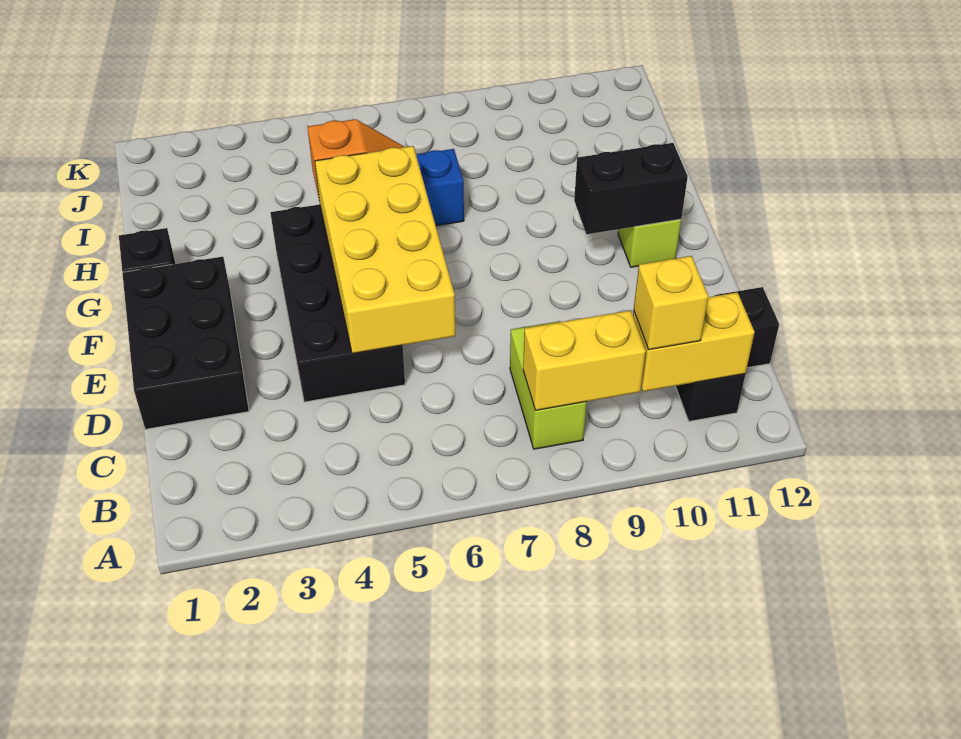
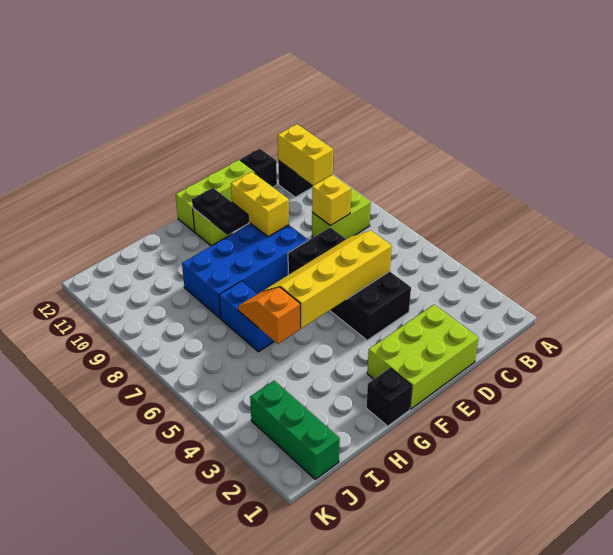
yellow 1x2 brick [523,310,646,410] -> yellow 1x2 brick moved to [231,172,289,237]
yellow 1x1 brick [634,256,708,350] -> yellow 1x1 brick moved to [312,175,351,226]
black 2x3 brick [122,257,249,429] -> lime 2x3 brick [367,304,479,409]
black 2x4 brick [270,204,405,402] -> black 2x4 brick turned to [288,227,411,340]
yellow 2x4 brick [315,146,455,354] -> yellow 2x4 slope [263,230,392,328]
none -> lime 1x3 brick [176,160,256,232]
none -> blue 2x4 brick [182,223,308,318]
black 1x2 brick [574,143,688,234] -> black 1x2 plate [192,188,248,235]
none -> green 1x3 brick [250,381,340,479]

